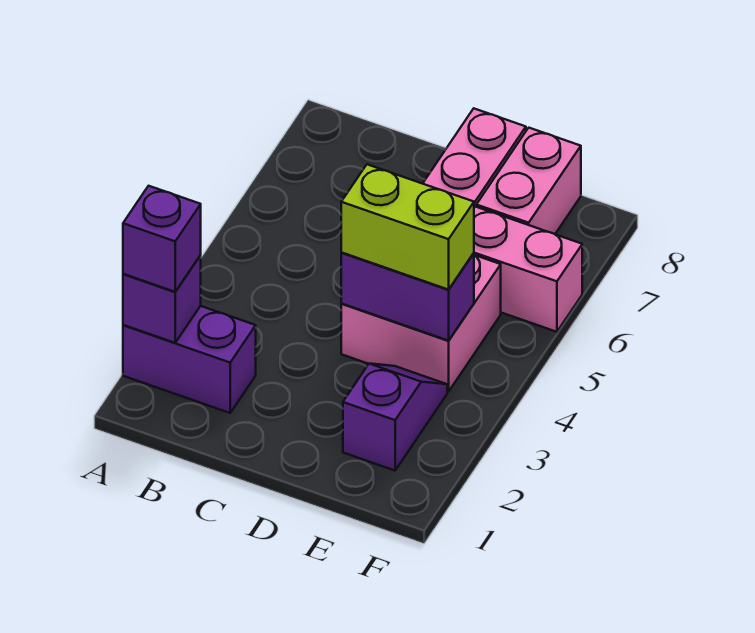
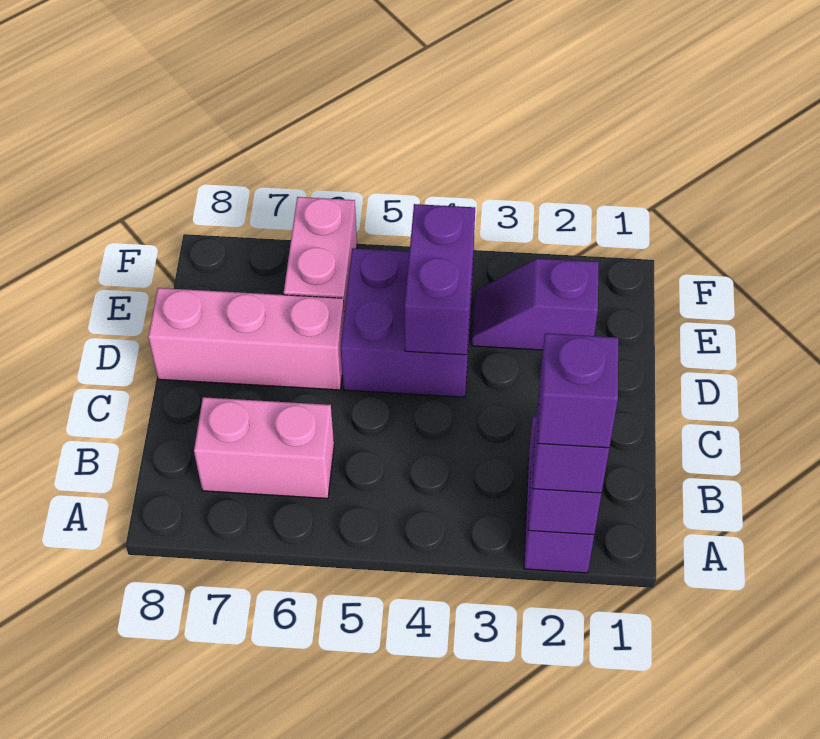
none -> purple 1x1 brick [537,333,618,448]
pink 2x2 brick [341,255,501,392] -> purple 2x2 brick [341,248,473,397]
lime 1x2 brick [341,164,474,290] -> none
pink 1x2 brick [476,128,581,234] -> pink 1x2 brick moved to [194,397,334,499]

